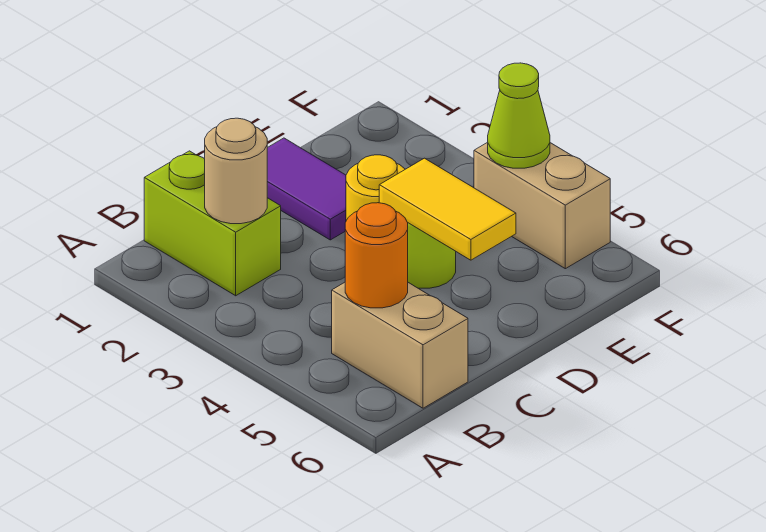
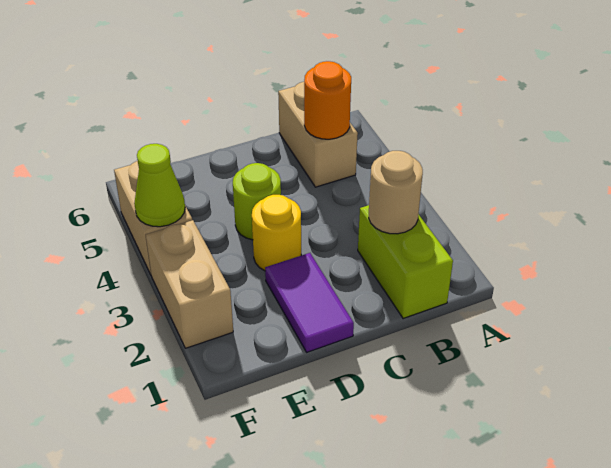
yellow 1x2 tile [379,158,516,260] -> none
none -> tan 1x2 brick [146,220,233,348]

